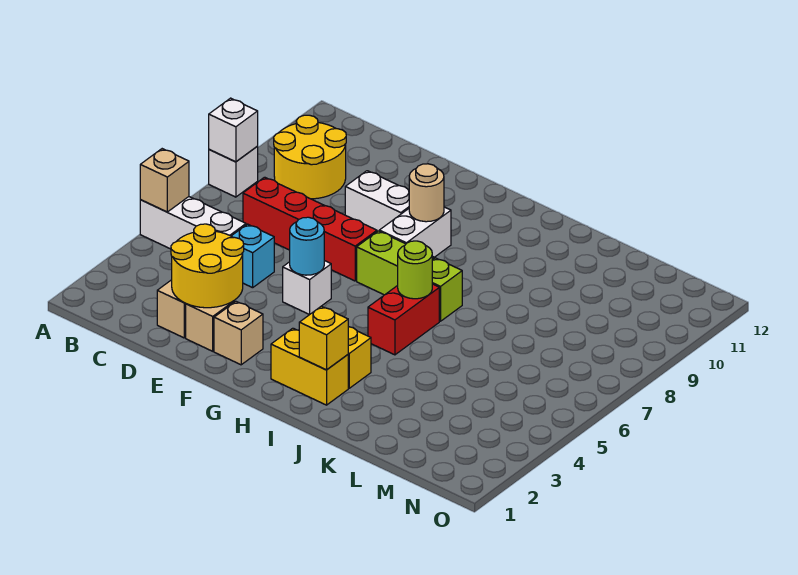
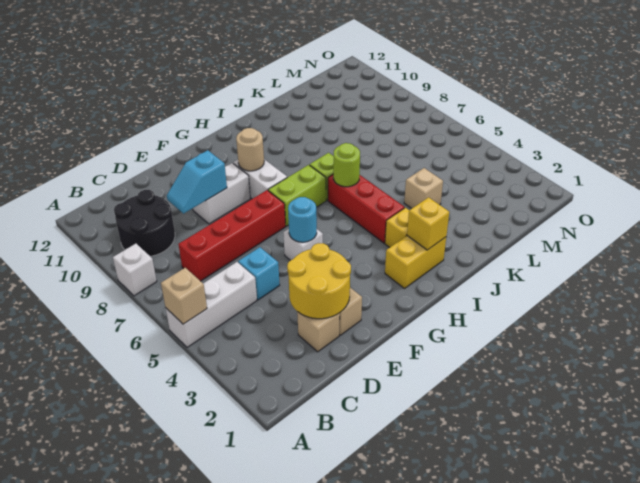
white 1x1 brick [209,98,258,162] -> none
yellow 2x2 round brick [274,115,346,199] -> black 2x2 round brick [114,190,175,256]
none -> cyan 1x2 slope [167,150,227,214]
tan 1x1 brick [214,302,263,365] -> tan 1x1 brick moved to [404,168,443,209]
red 1x2 brick [368,284,439,355] -> red 1x3 brick [328,175,404,243]

